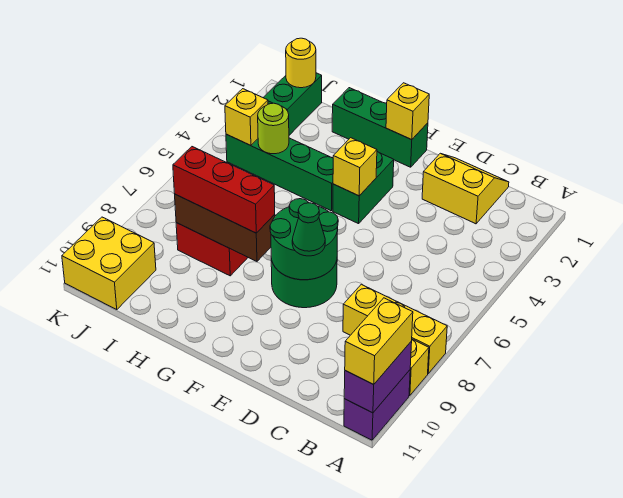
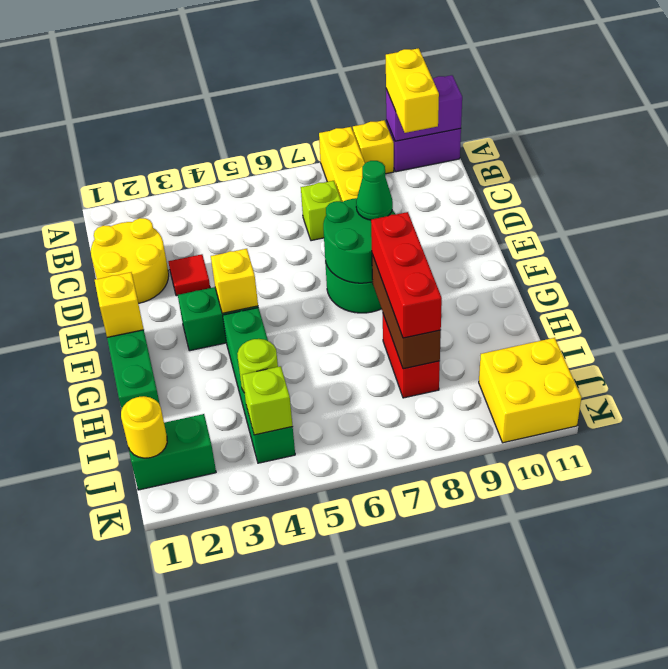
yellow 1x2 brick [345,298,413,384] -> yellow 1x2 brick turned to [386,48,439,133]
yellow 2x2 slope [422,153,509,224] -> yellow 2x2 round brick [91,218,169,303]
none -> lime 1x1 brick [301,181,342,241]
none -> red 1x1 tile [168,254,210,296]
yellow 1x1 brick [225,89,268,146] -> lime 1x1 brick [242,366,293,435]

